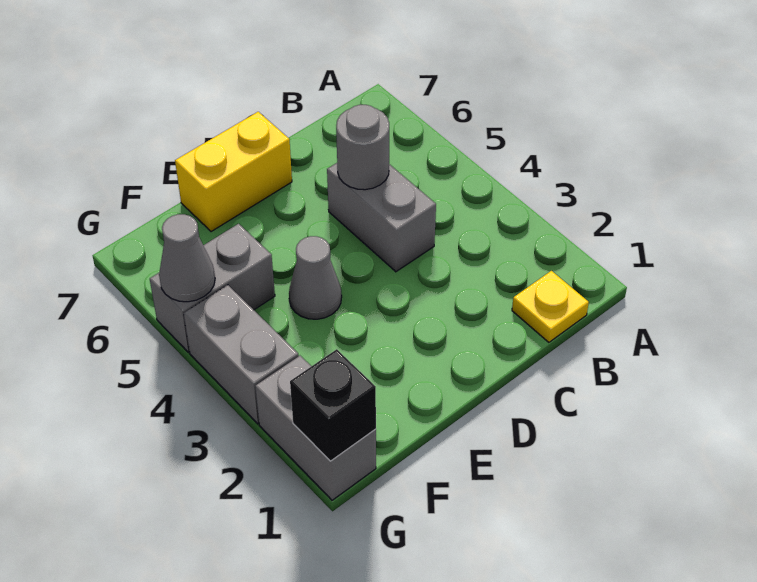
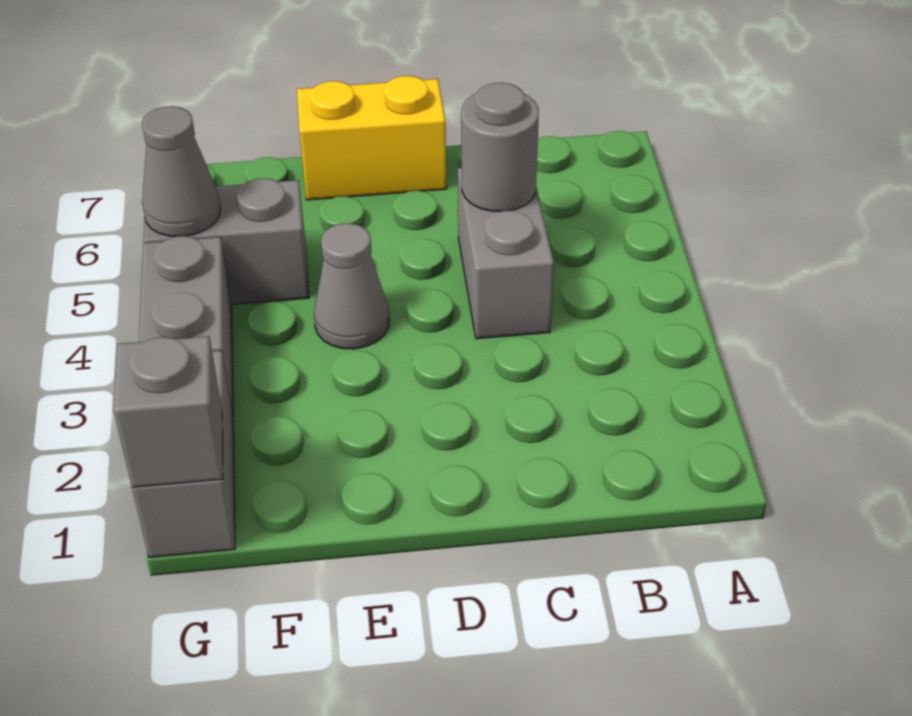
yellow 1x1 plate [512,271,589,342] -> none
black 1x1 brick [290,349,376,461] -> grey 1x1 brick [114,336,223,487]

